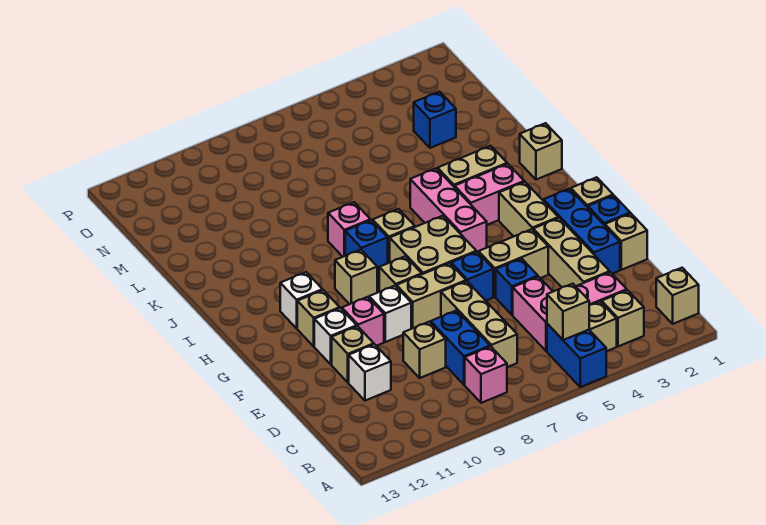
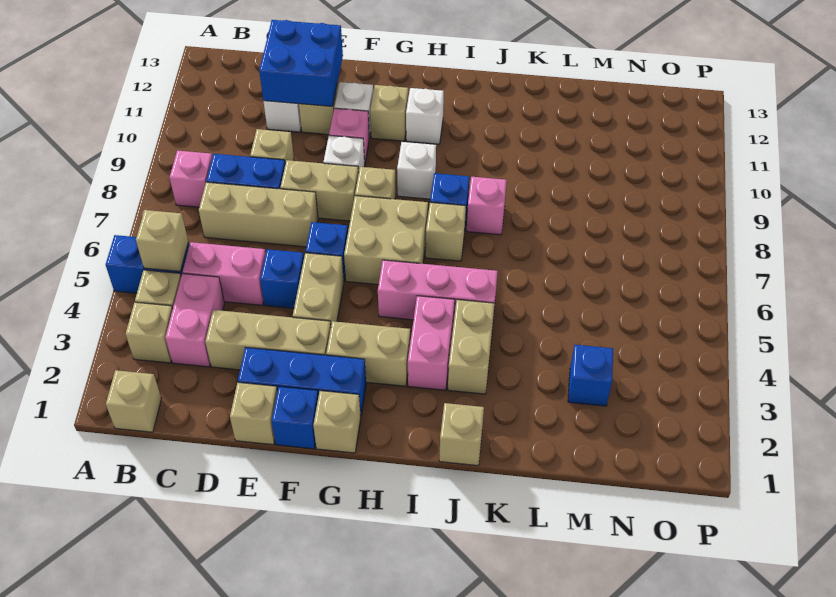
none -> blue 2x2 brick [259,20,343,106]
tan 1x2 brick [396,263,466,329] -> tan 1x2 brick turned to [280,160,359,221]
tan 1x1 brick [335,250,377,304] -> white 1x1 brick [397,142,436,199]

